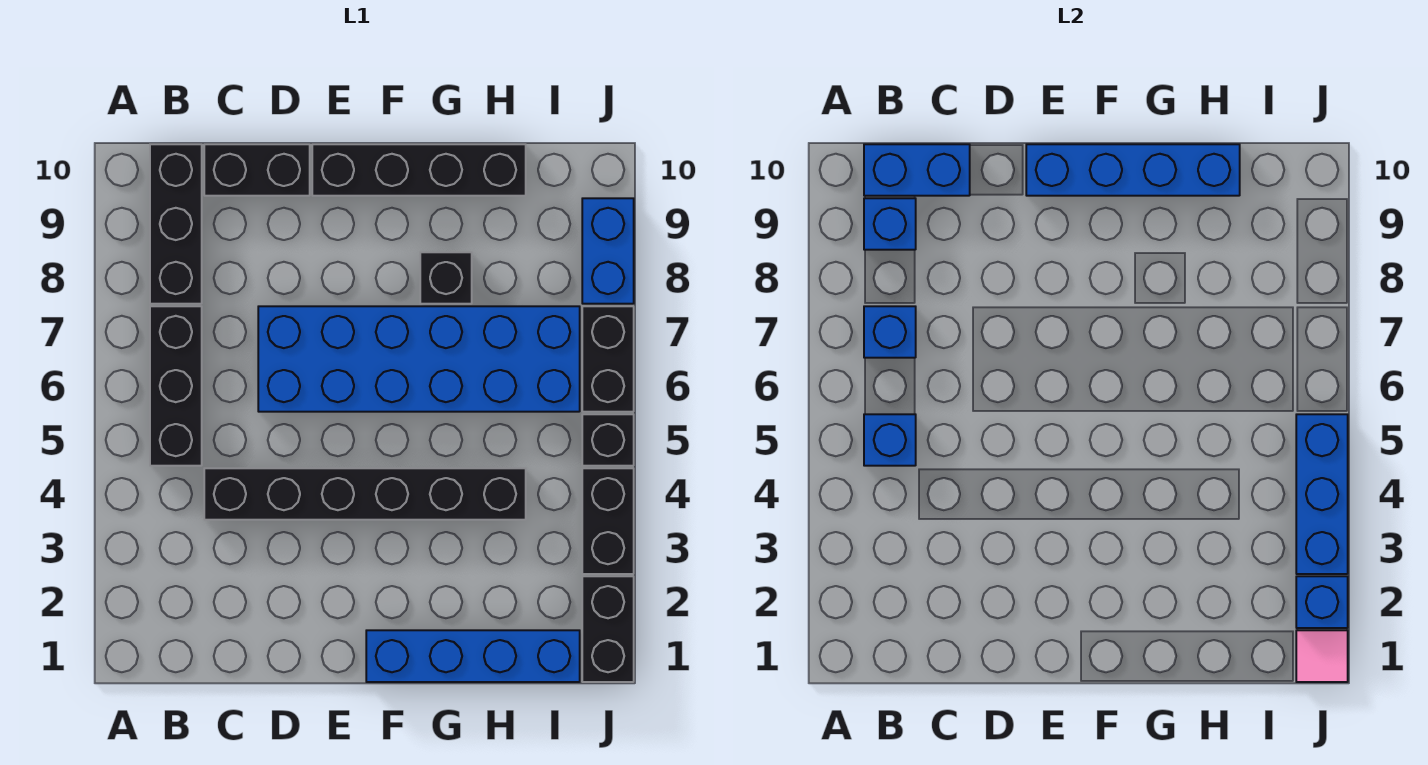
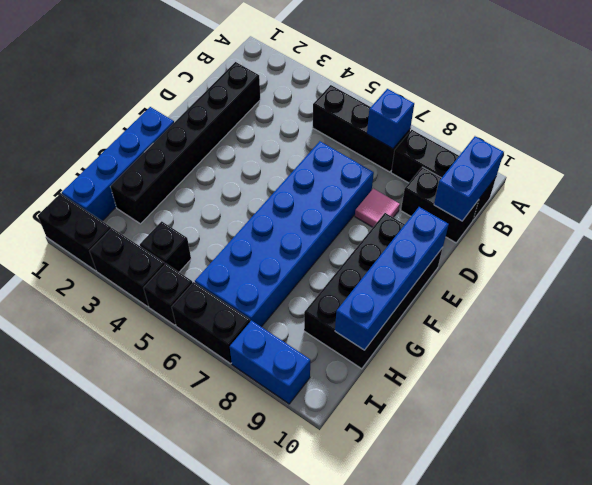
blue 1x1 brick [864,414,916,466] -> none
blue 1x1 brick [864,198,916,250] -> none
black 1x6 brick [204,468,526,520] -> black 1x6 brick moved to [110,62,260,224]
black 1x2 brick [204,144,310,196] -> black 1x2 brick turned to [401,167,479,243]
black 1x4 brick [312,144,526,196] -> black 2x4 brick [304,213,443,369]
black 1x1 brick [420,252,472,304] -> black 1x1 brick moved to [140,221,191,272]
pink 1x1 tile [1296,630,1348,682] -> pink 1x1 tile moved to [355,189,400,227]
blue 1x1 brick [1296,576,1348,628] -> none
blue 1x3 brick [1296,414,1348,574] -> none

